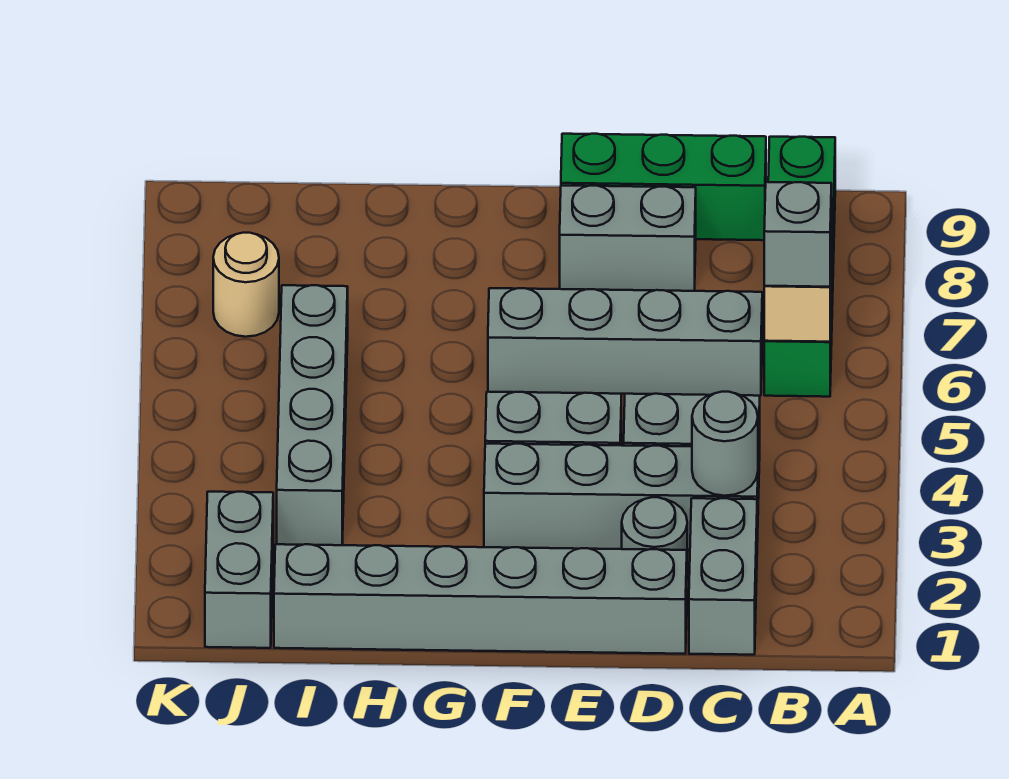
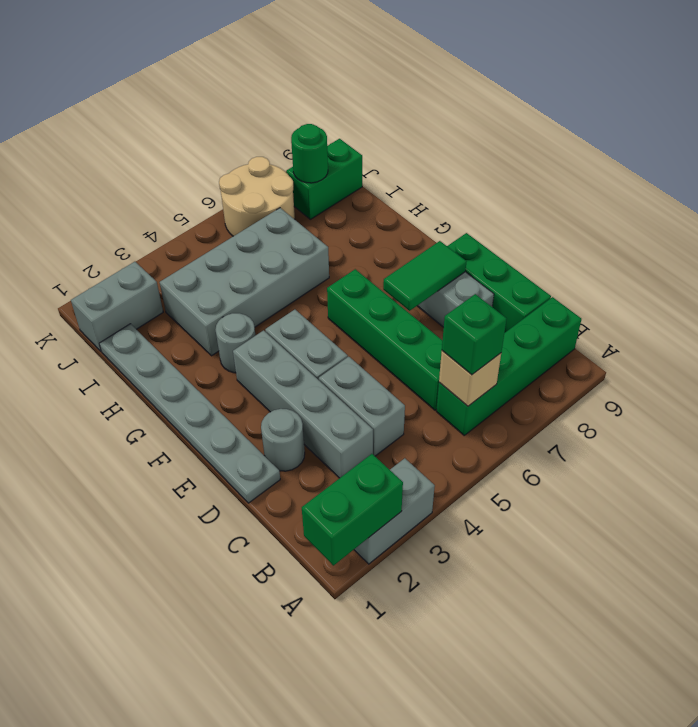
none -> green 1x2 brick [302,454,403,566]
grey 1x1 brick [764,182,831,287] -> green 1x1 brick [442,294,506,375]
grey 1x2 brick [689,498,757,655] -> grey 1x2 brick moved to [354,458,435,564]
grey 1x1 round brick [692,392,758,496] -> grey 1x1 round brick moved to [215,313,256,373]
grey 1x4 brick [488,288,762,396] -> green 1x4 brick [327,269,443,410]
grey 1x6 brick [274,544,687,654] -> grey 1x6 plate [99,324,280,503]
none -> green 1x2 tile [383,241,467,311]
grey 1x4 brick [277,285,348,545] -> grey 2x4 brick [160,208,329,356]
tan 1x1 round brick [213,233,279,337] -> tan 2x2 round brick [219,157,295,236]
none -> green 1x2 brick [286,139,362,219]
none -> green 1x1 round brick [291,124,328,183]

